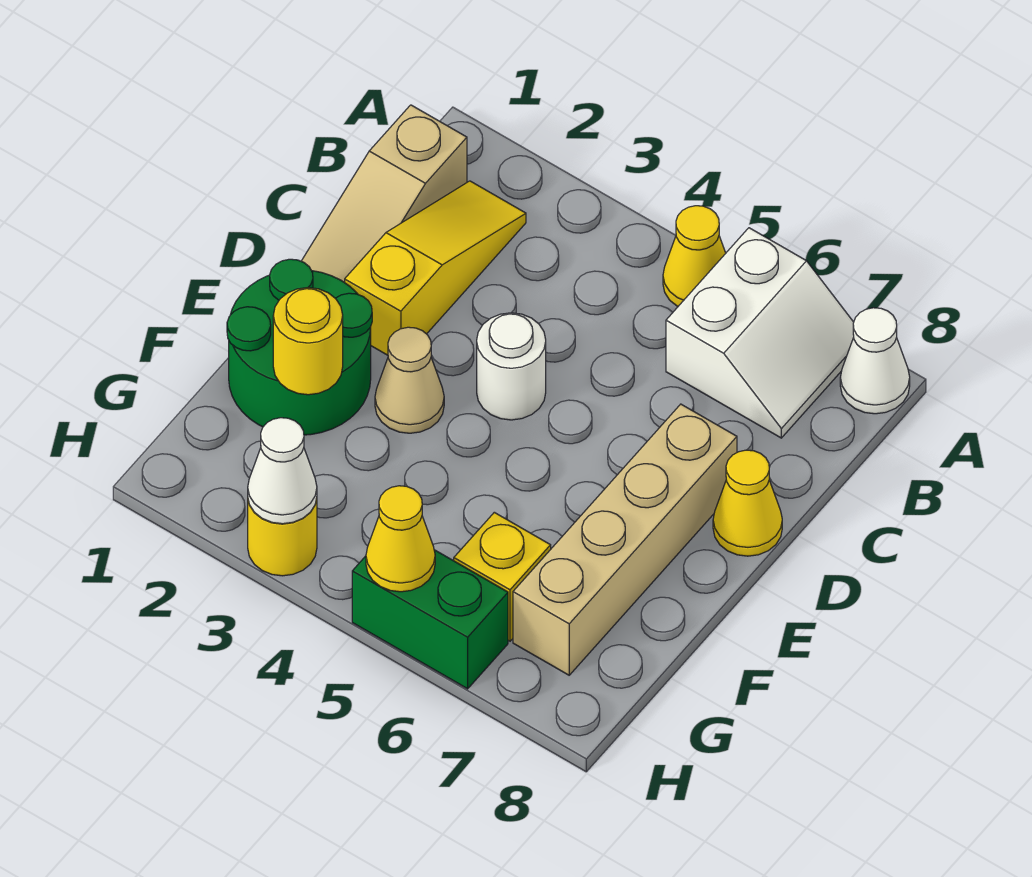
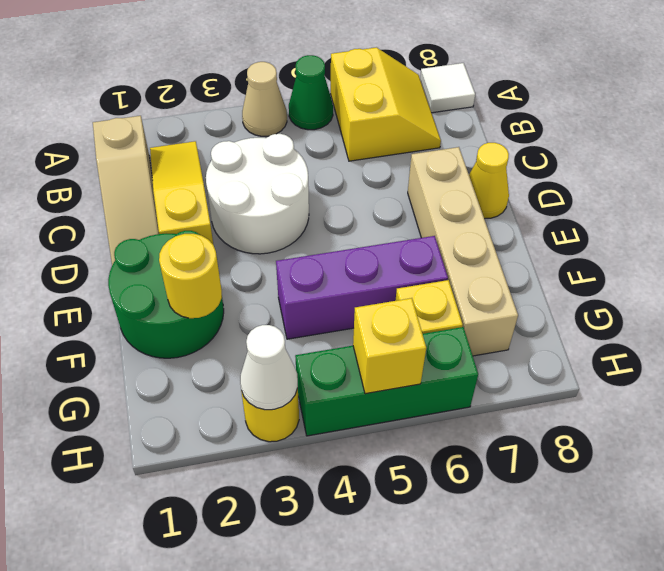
yellow 1x1 cone [663,206,726,307] -> green 1x1 cone [289,55,333,130]
white 2x2 slope [666,228,854,438] -> yellow 2x2 slope [331,48,441,161]
white 1x1 cone [840,308,910,414] -> white 1x1 tile [420,63,475,113]
white 1x1 round brick [477,313,546,420] -> white 2x2 round brick [206,134,309,254]
tan 1x1 cone [375,327,444,433] -> tan 1x1 cone moved to [242,62,287,136]
none -> purple 1x3 brick [276,236,448,339]
green 1x2 brick [352,550,508,689] -> green 1x3 brick [295,327,478,436]
yellow 1x1 cone [366,486,435,592] -> yellow 1x1 brick [353,298,426,394]

